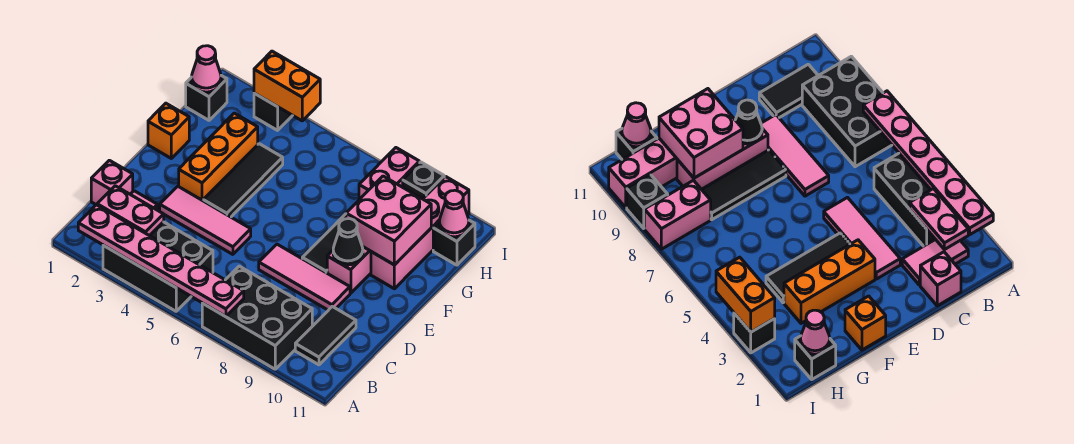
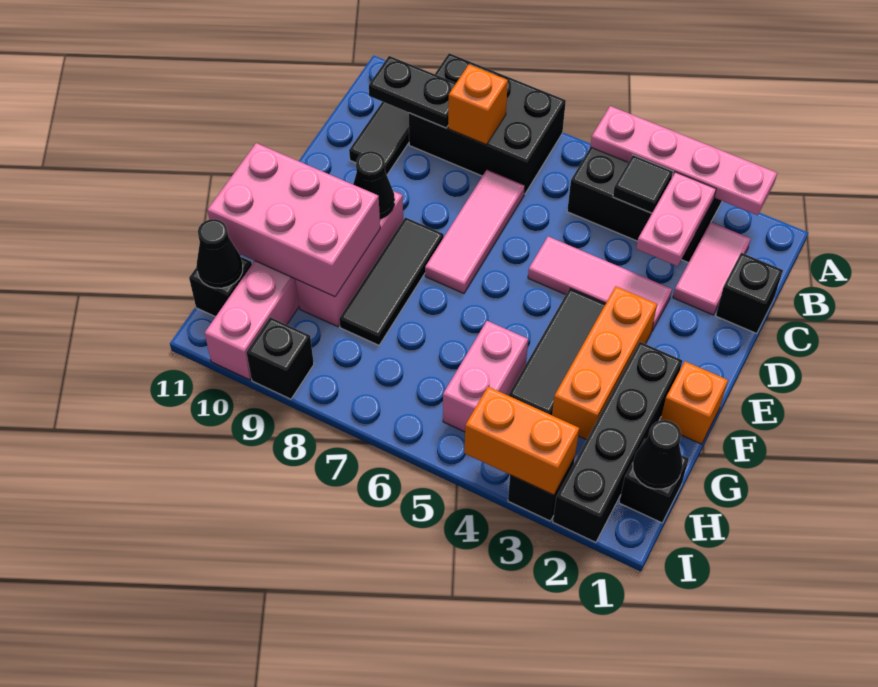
pink 1x6 plate [78,205,244,317] -> pink 1x4 plate [590,106,777,215]
pink 1x2 plate [97,186,164,236] -> pink 1x2 plate turned to [636,172,716,266]
none -> black 1x1 tile [613,155,673,213]
none -> orange 1x1 brick [448,65,508,145]
none -> black 1x2 plate [369,56,456,128]
pink 1x1 brick [91,160,133,205] -> black 1x1 brick [716,253,783,334]
pink 1x3 tile [259,244,350,310] -> pink 1x3 tile turned to [425,170,525,293]
none -> black 1x4 brick [553,342,682,542]
pink 2x2 brick [346,176,431,265] -> pink 2x3 brick [207,143,380,297]
pink 1x1 cone [192,46,221,92] -> black 1x1 cone [633,420,683,489]
pink 1x2 brick [359,148,419,200] -> pink 1x2 brick moved to [443,321,528,432]
pink 1x1 cone [439,190,469,237] -> black 1x1 cone [196,219,243,288]

